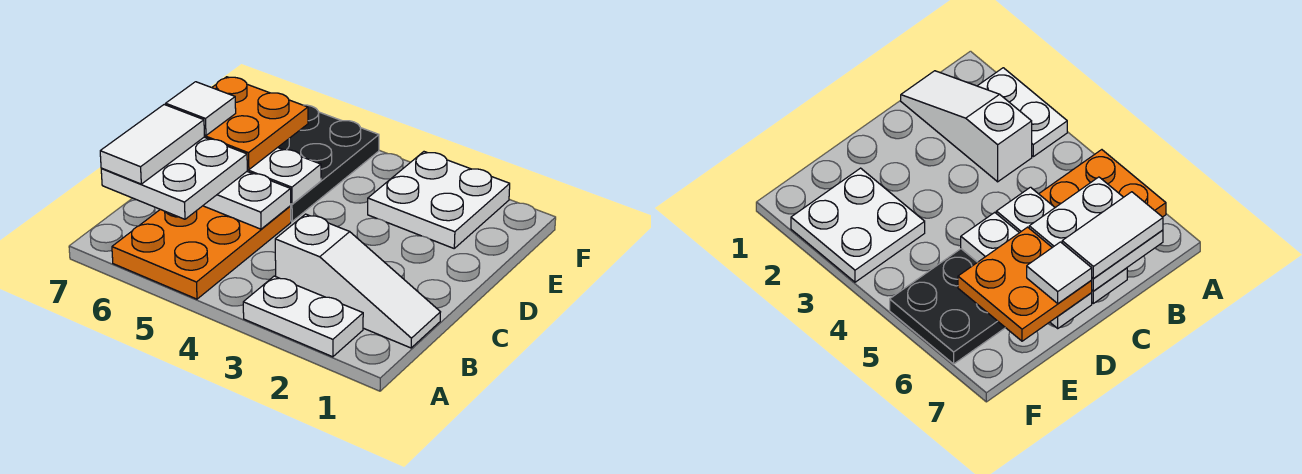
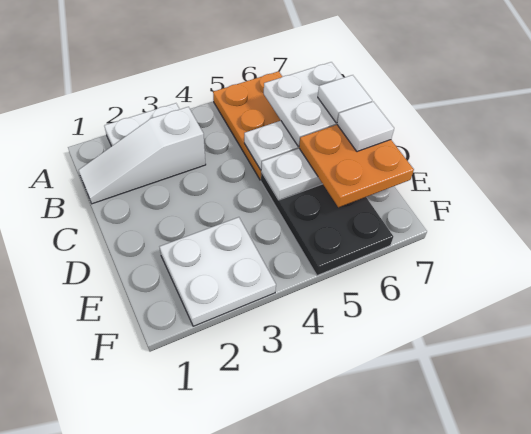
white 1x2 tile [100,105,205,184] -> white 1x1 tile [318,75,372,123]

